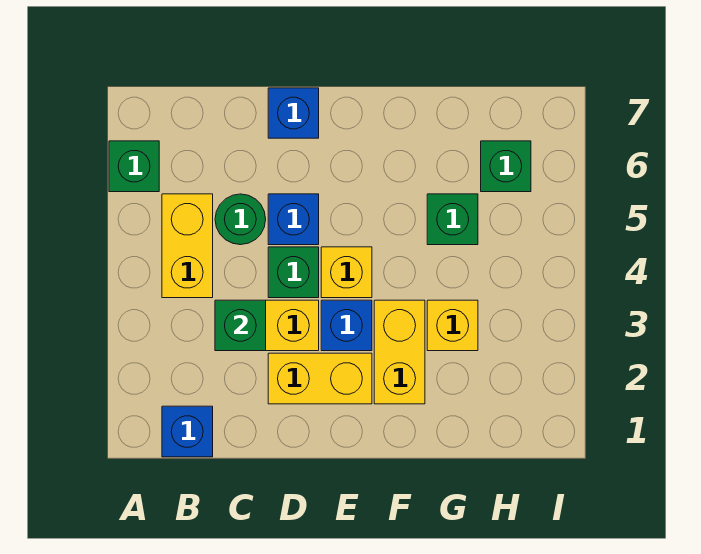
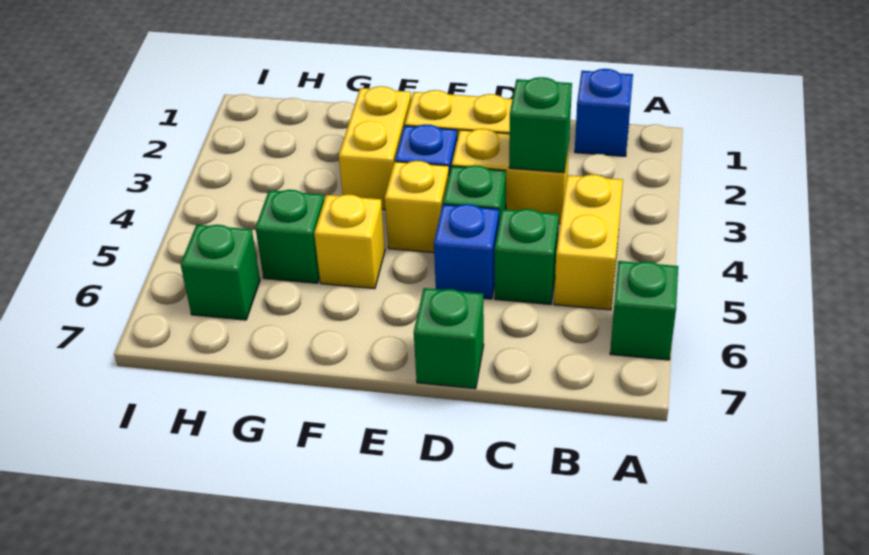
green 1x1 round brick [215,194,266,245] -> green 1x1 brick [495,209,559,304]
blue 1x1 brick [268,88,319,138] -> green 1x1 brick [414,288,484,389]
yellow 1x1 brick [427,300,478,351] -> yellow 1x1 brick moved to [314,194,385,289]

